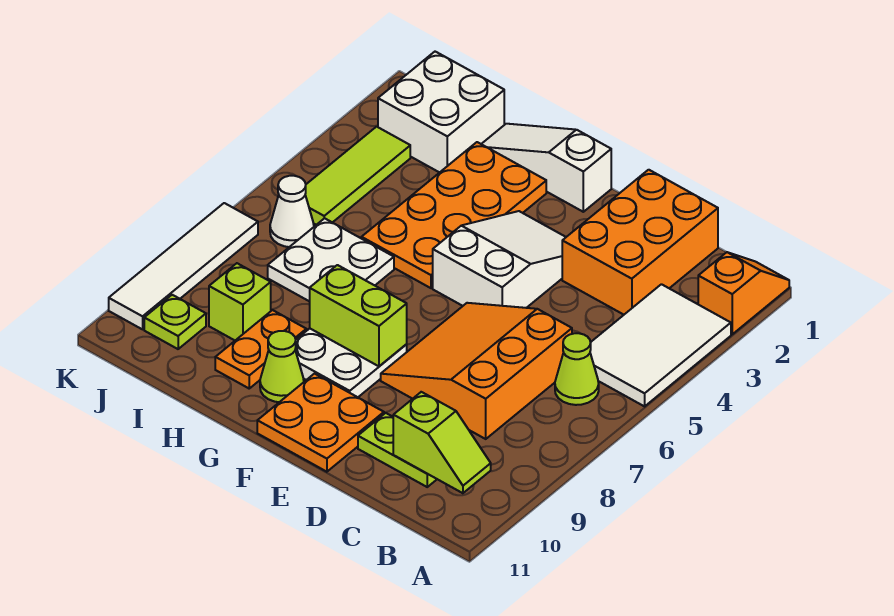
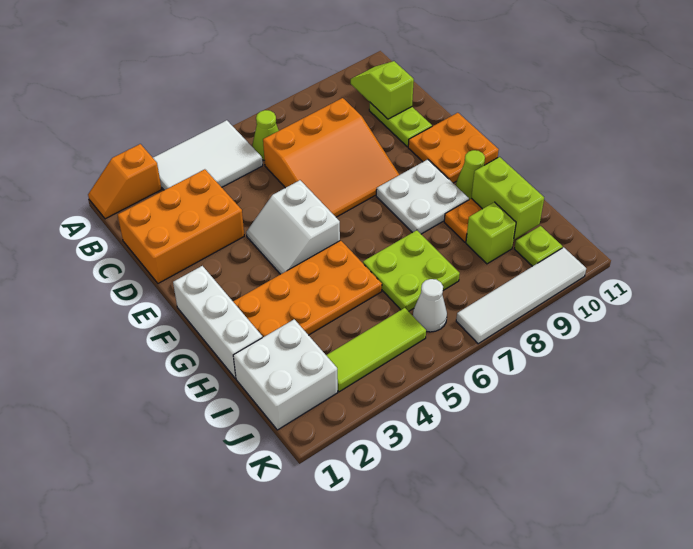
white 2x3 slope [433,211,566,308] -> white 2x2 slope [246,180,340,274]
white 1x3 slope [482,124,611,212] -> white 1x3 brick [173,266,262,378]
lime 1x2 brick [310,265,407,366] -> lime 1x2 brick moved to [471,157,544,239]
white 2x2 plate [268,218,394,302] -> lime 2x2 plate [363,230,460,311]

